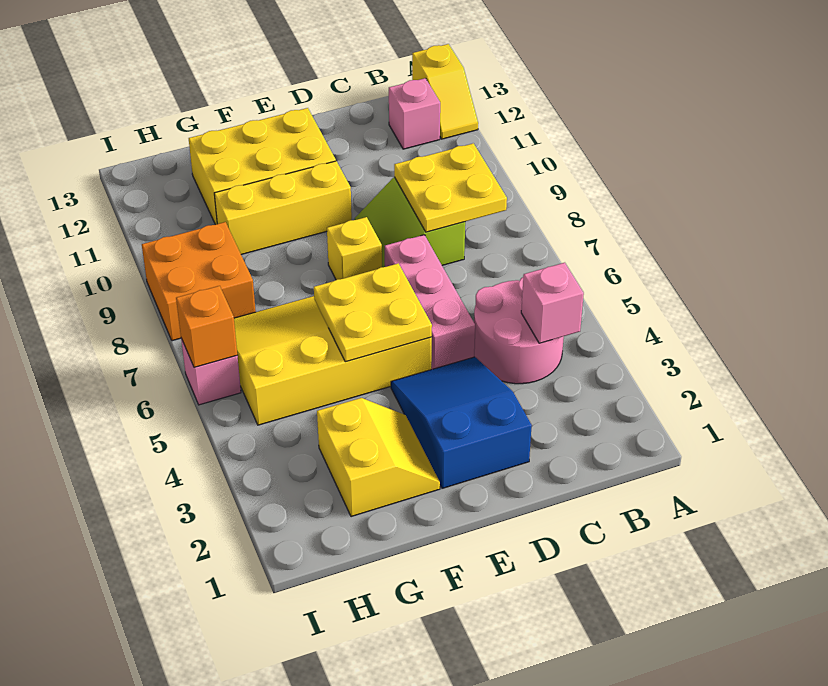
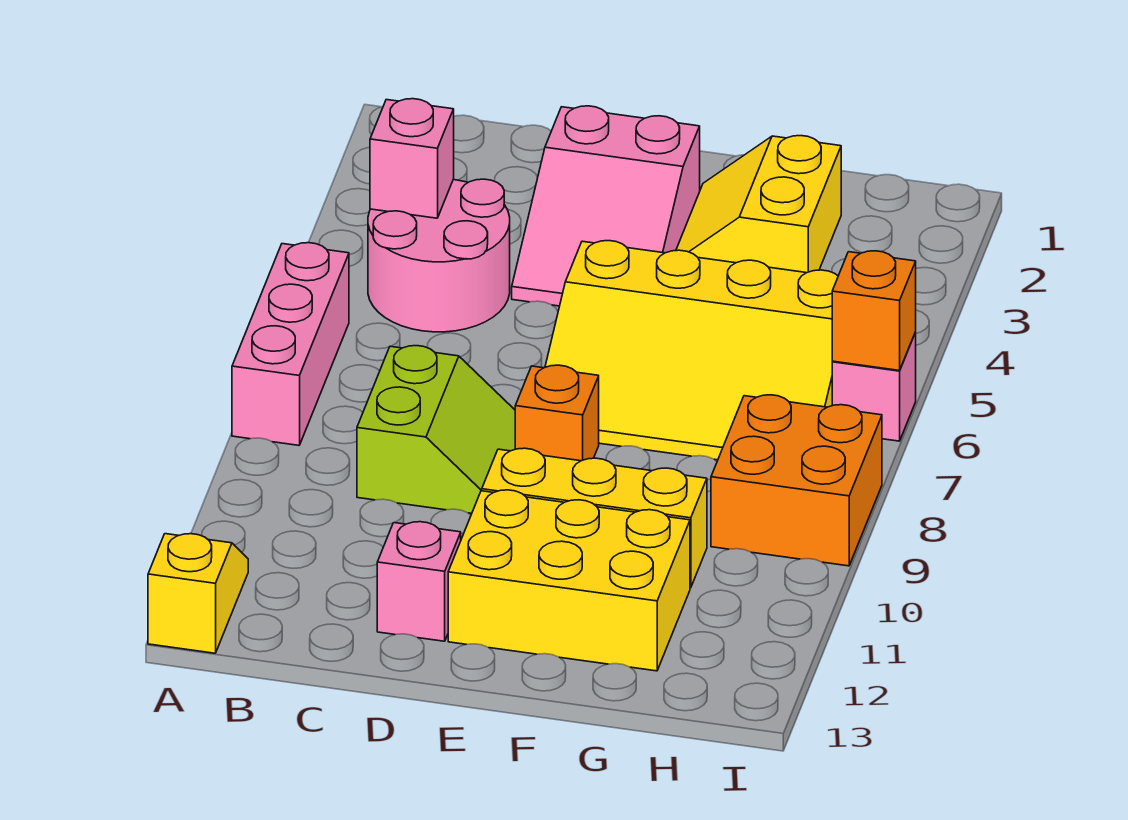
yellow 2x2 plate [394,143,507,232] -> none
pink 1x1 brick [389,78,440,149] -> pink 1x1 brick moved to [377,522,461,641]
blue 2x3 slope [391,357,532,488] -> pink 2x3 slope [512,106,700,306]
pink 1x3 brick [385,235,475,370] -> pink 1x3 brick moved to [232,243,349,445]
yellow 2x2 plate [314,263,432,362] -> none
yellow 1x1 brick [327,217,382,280] -> orange 1x1 brick [515,365,599,461]

